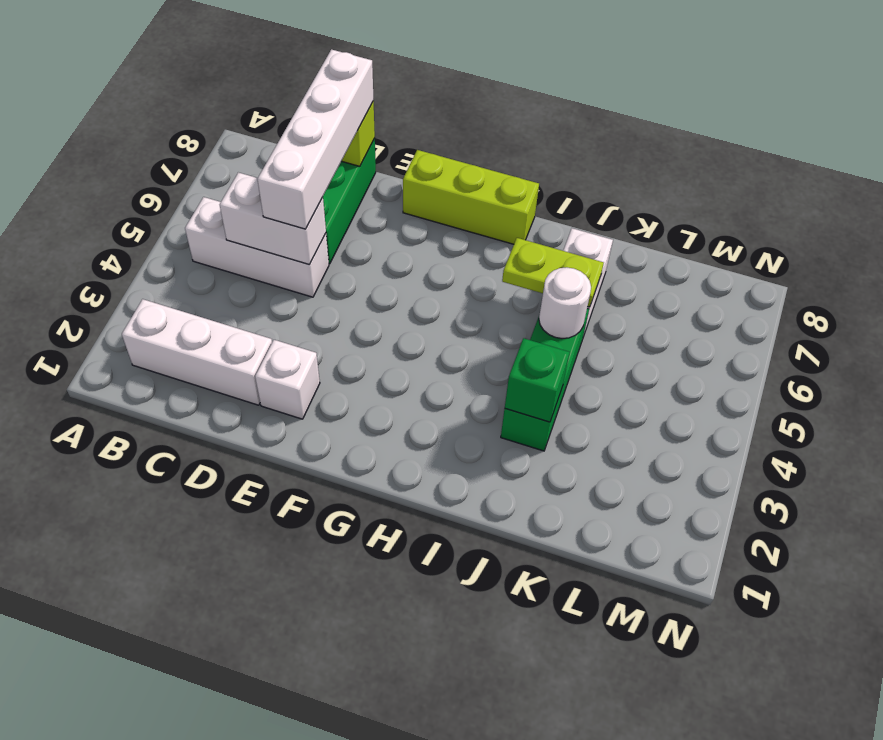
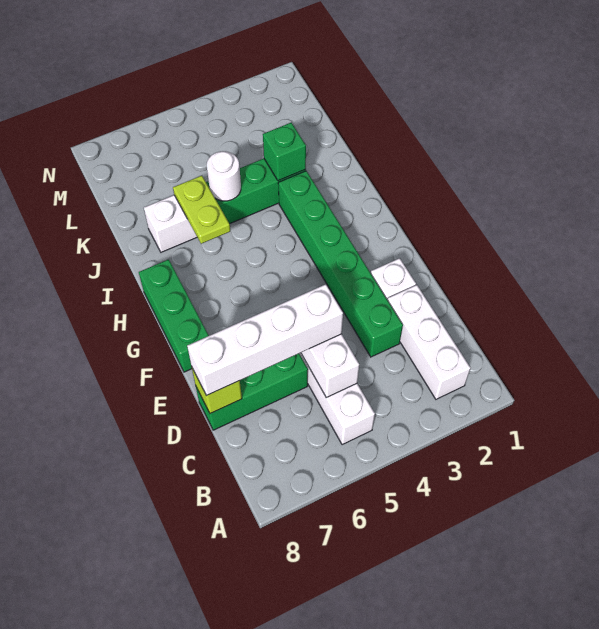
none -> green 1x6 brick [278,171,403,357]
lime 1x3 brick [403,150,539,244] -> green 1x3 brick [139,259,209,372]

